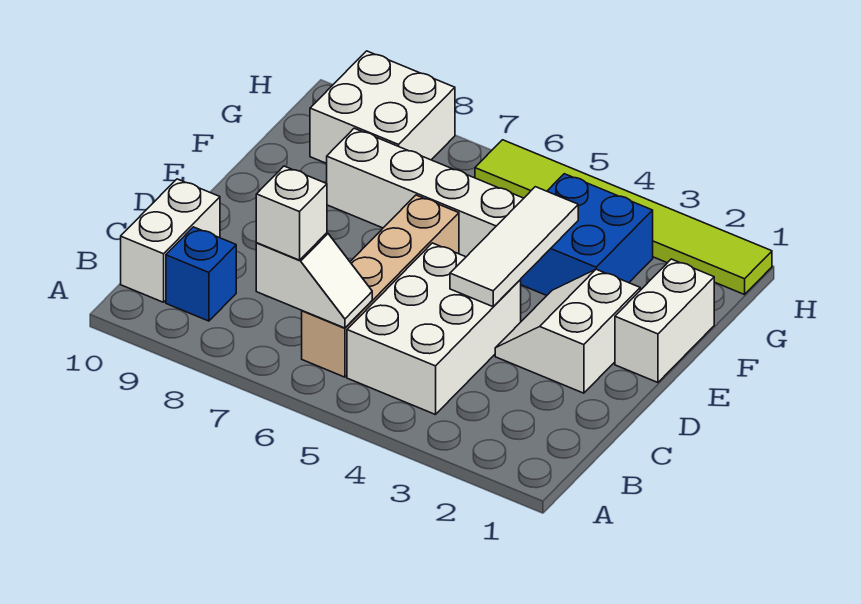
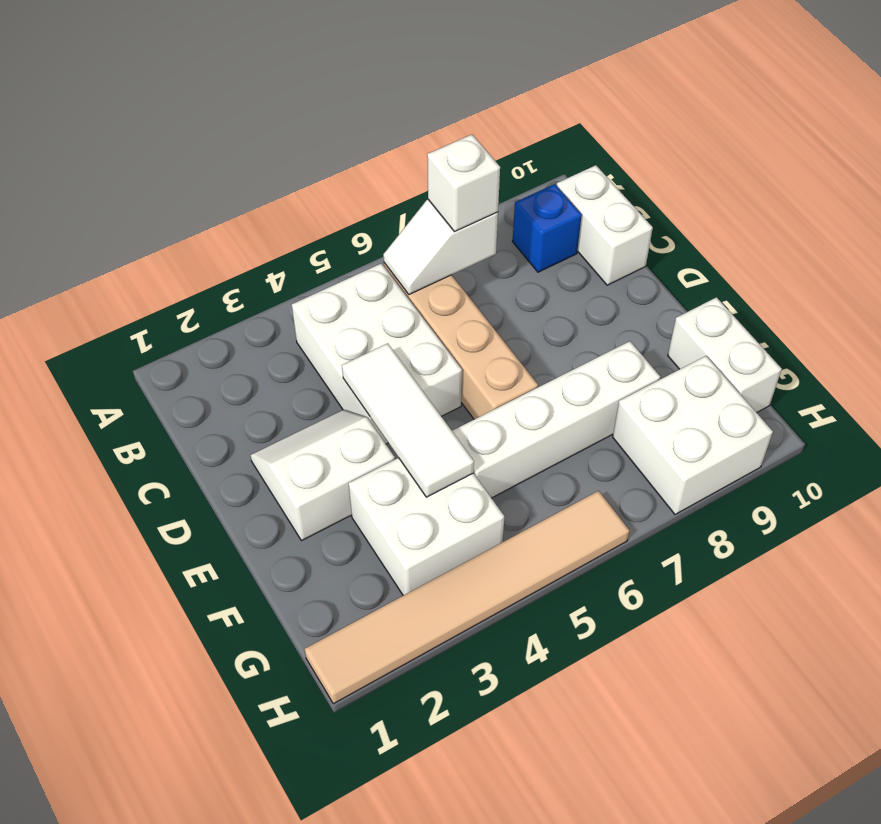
white 2x2 slope [495,269,640,393] -> white 2x2 slope turned to [250,410,395,541]
white 1x2 brick [615,259,714,382] -> white 1x2 brick moved to [668,297,782,413]
blue 2x2 brick [520,174,653,295] -> white 2x2 brick [349,458,505,595]
lime 1x6 tile [475,140,772,295] -> tan 1x6 tile [305,491,630,704]

